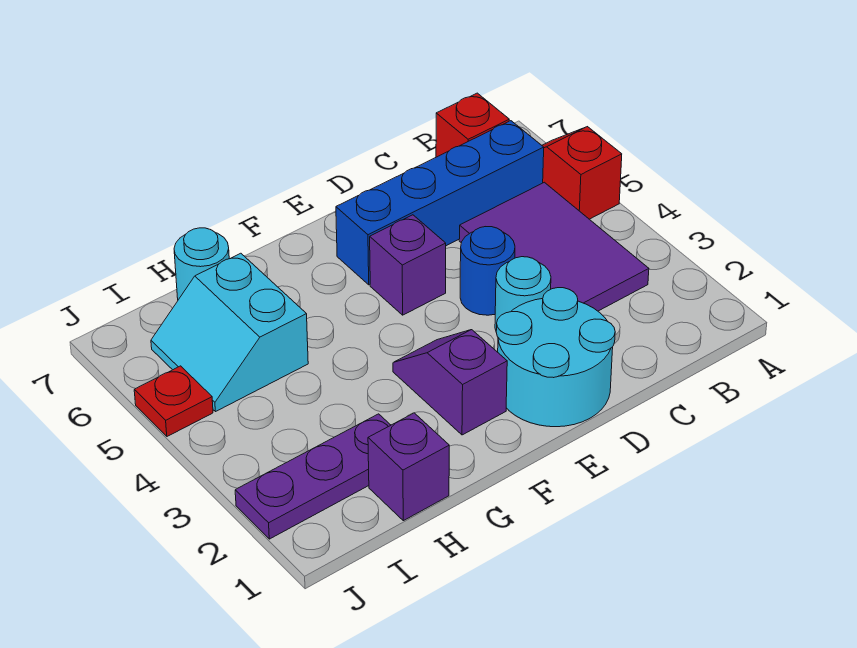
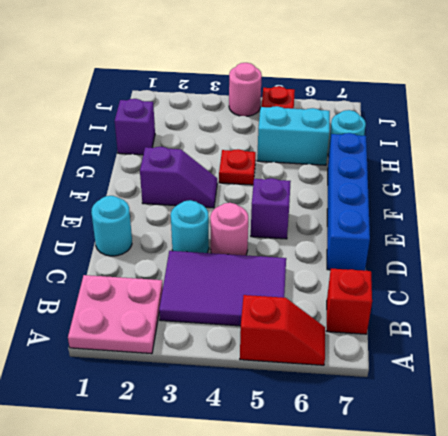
none -> pink 2x2 plate [68,275,163,354]
blue 1x4 brick [336,121,544,285] -> blue 1x4 brick moved to [327,133,370,271]
cyan 2x2 round brick [496,288,615,427] -> cyan 1x1 round brick [91,196,132,256]
blue 1x1 round brick [460,227,515,315] -> pink 1x1 round brick [210,203,248,255]
none -> red 1x1 plate [219,149,256,185]
purple 1x3 plate [235,414,391,539] -> none
none -> pink 1x1 round brick [229,63,262,116]

